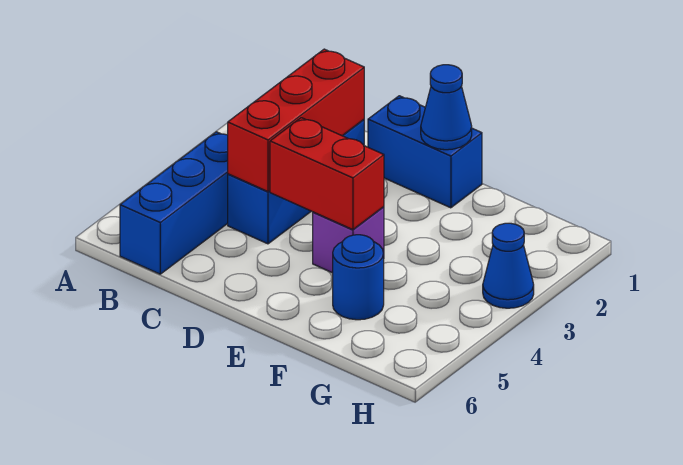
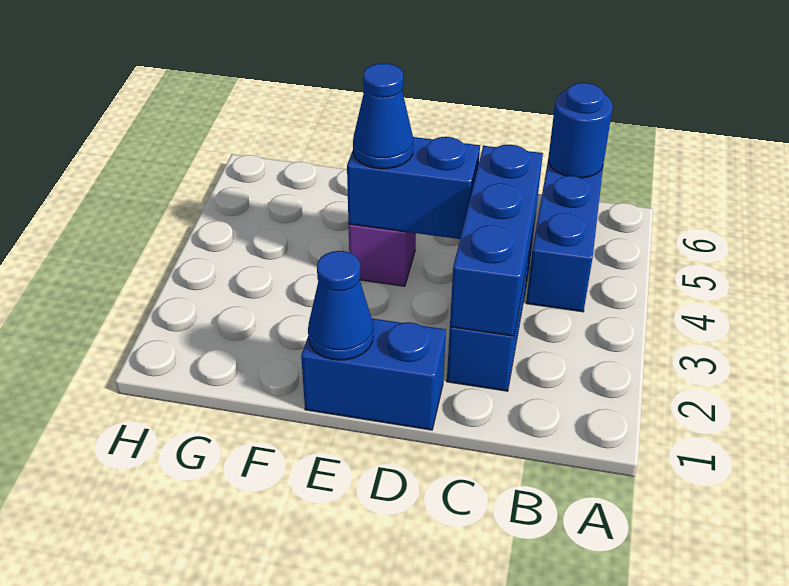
red 1x3 brick [228,49,364,192] -> blue 1x3 brick [450,145,543,336]
red 1x2 brick [270,118,384,230] -> blue 1x2 brick [347,137,480,239]
blue 1x1 round brick [333,235,384,320] -> blue 1x1 round brick moved to [548,83,613,178]
blue 1x1 cone [483,223,534,308] -> blue 1x1 cone moved to [353,63,413,169]

